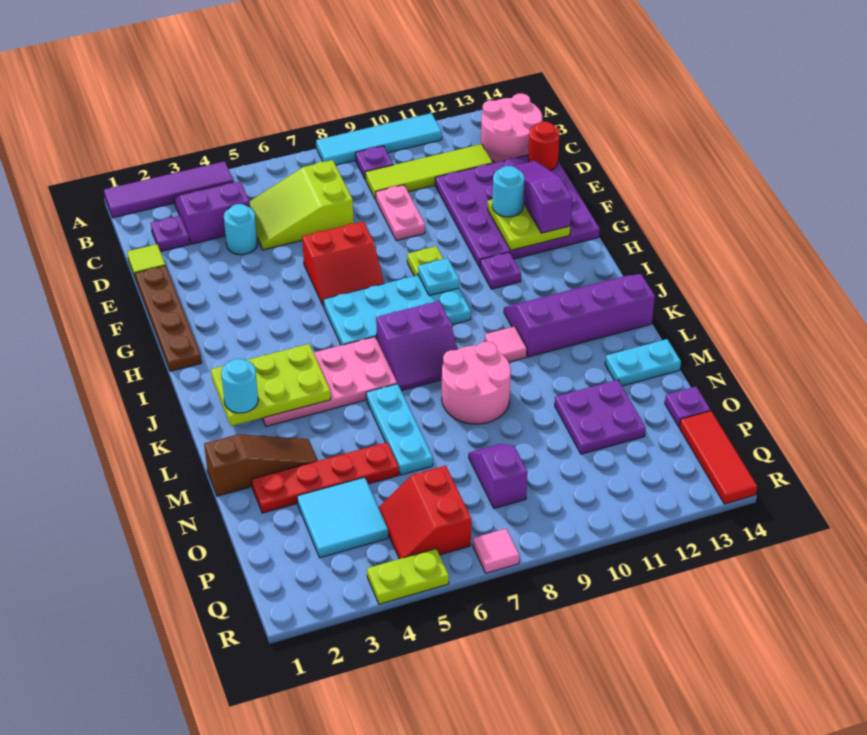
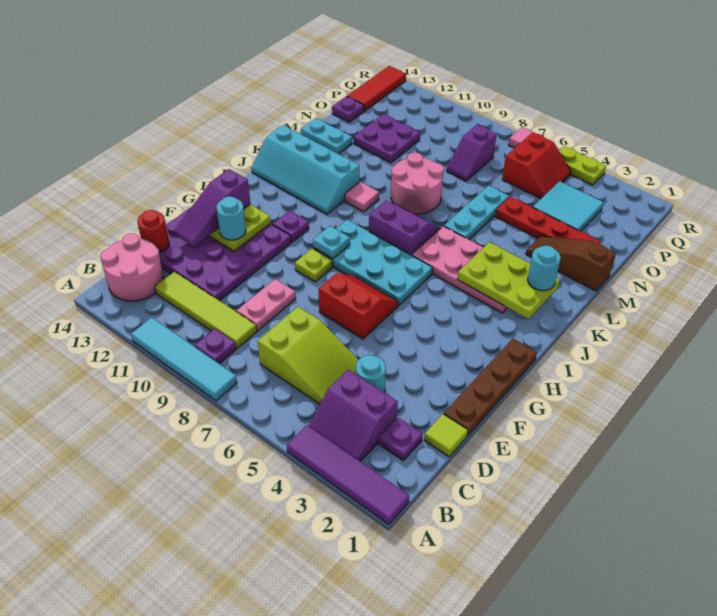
purple 2x4 slope [504,274,655,357] -> cyan 2x4 slope [251,125,359,214]

